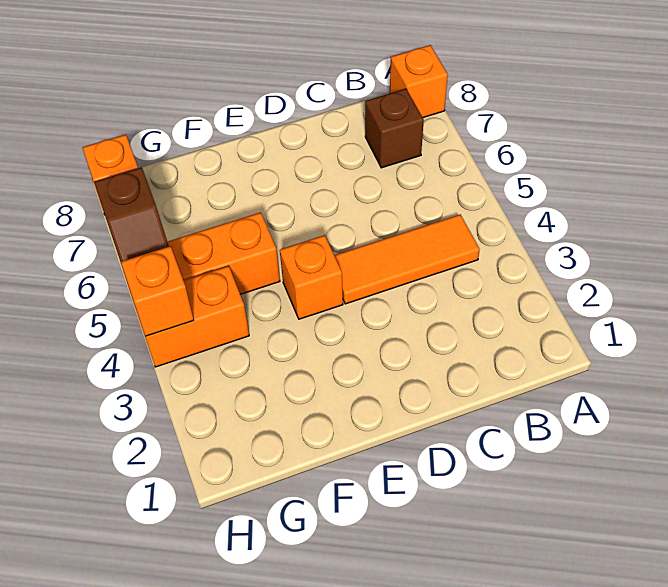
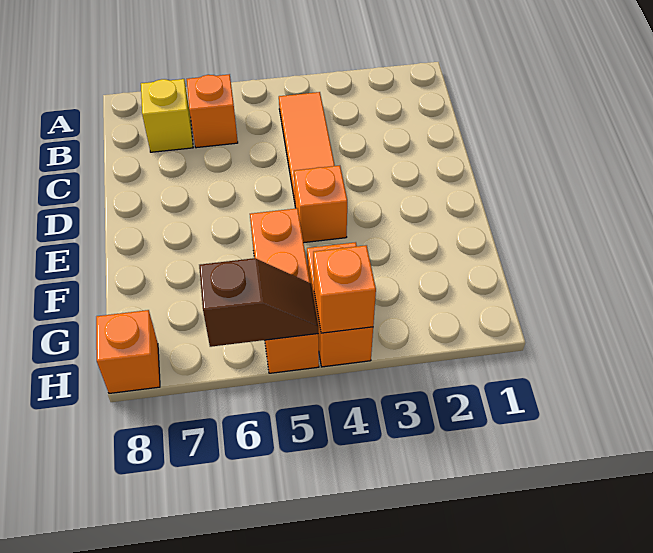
orange 1x1 brick [390,45,448,117] -> orange 1x1 brick moved to [187,74,238,148]
brown 1x1 brick [365,89,424,168] -> yellow 1x1 brick [141,79,193,152]

